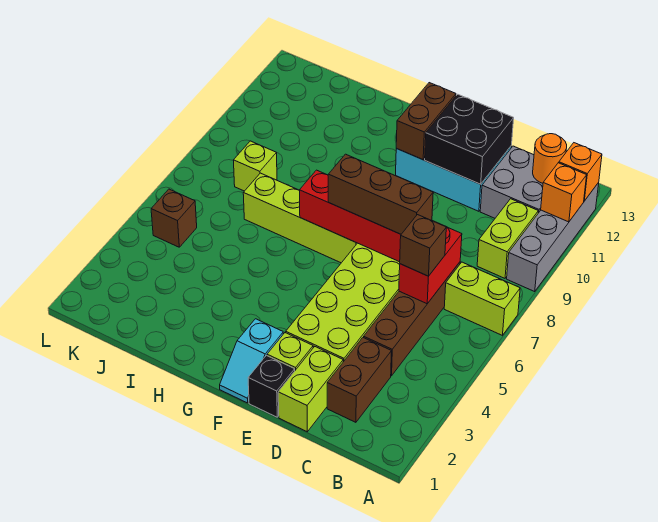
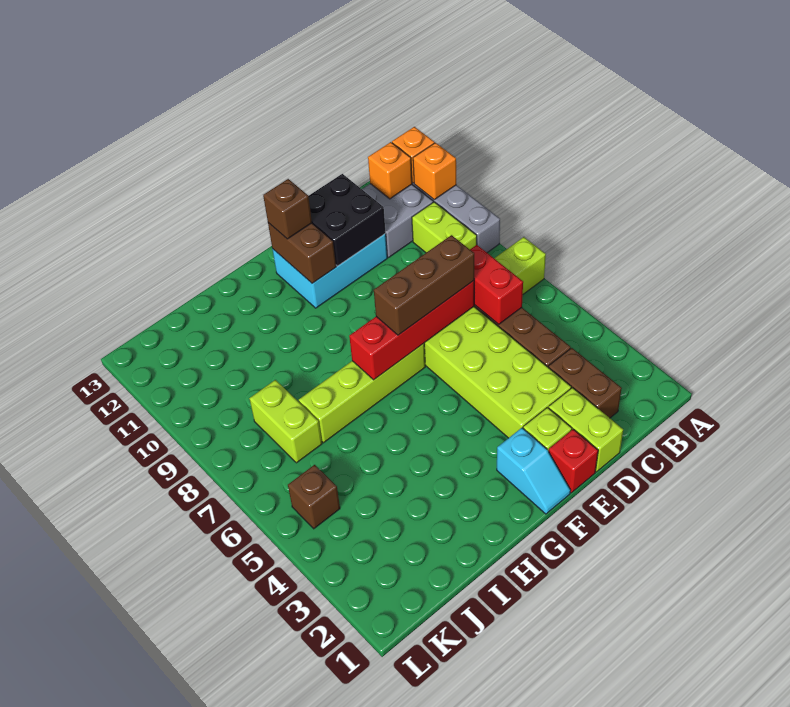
orange 1x1 round brick [533,134,567,183] -> orange 1x1 brick [368,142,412,199]
brown 1x1 brick [400,215,446,276] -> brown 1x1 brick moved to [263,179,312,239]
black 1x1 brick [248,355,295,417] -> red 1x1 brick [549,429,598,493]
lime 1x1 brick [233,141,277,191] -> lime 1x2 brick [249,380,322,463]

